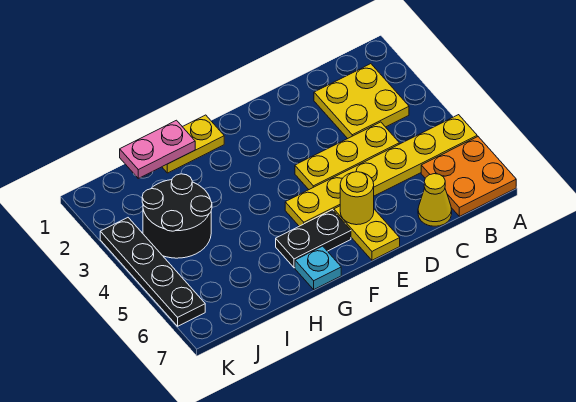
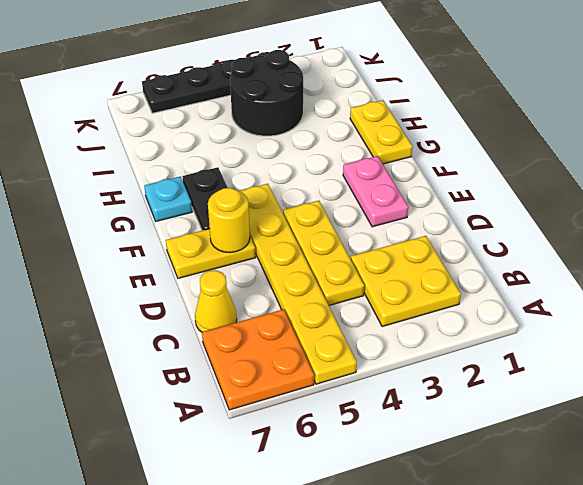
pink 1x2 plate [120,120,195,178] -> pink 1x2 plate moved to [343,156,408,227]

